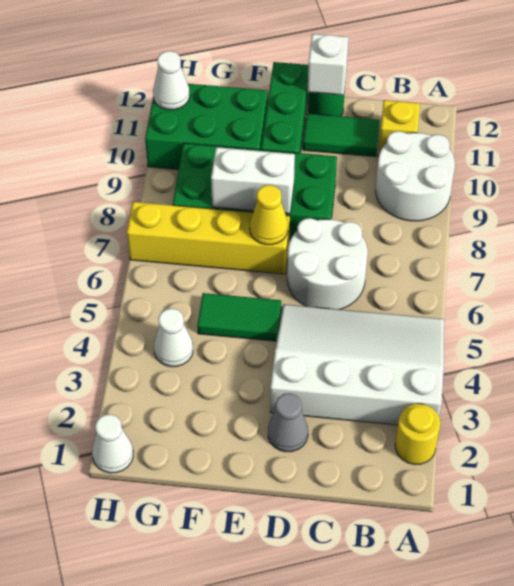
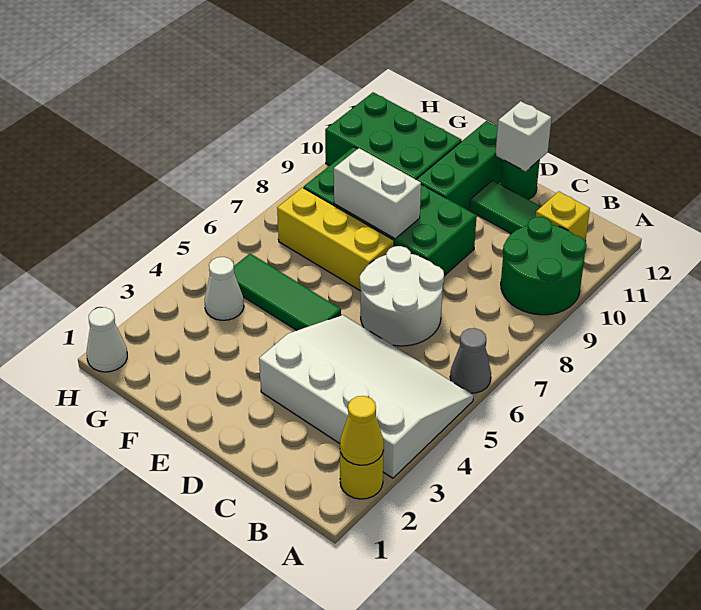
white 2x2 round brick [376,131,455,221] -> green 2x2 round brick [501,217,586,315]
grey 1x1 cone [268,393,308,452] -> grey 1x1 cone moved to [450,328,491,393]
green 1x2 tile [197,293,281,341] -> green 1x3 tile [234,254,341,330]
yellow 1x4 brick [127,202,290,274] -> yellow 1x3 brick [277,188,394,291]
yellow 1x1 cone [250,185,288,245] -> yellow 1x1 cone moved to [340,396,384,465]
white 1x1 cone [153,51,190,110] -> none

